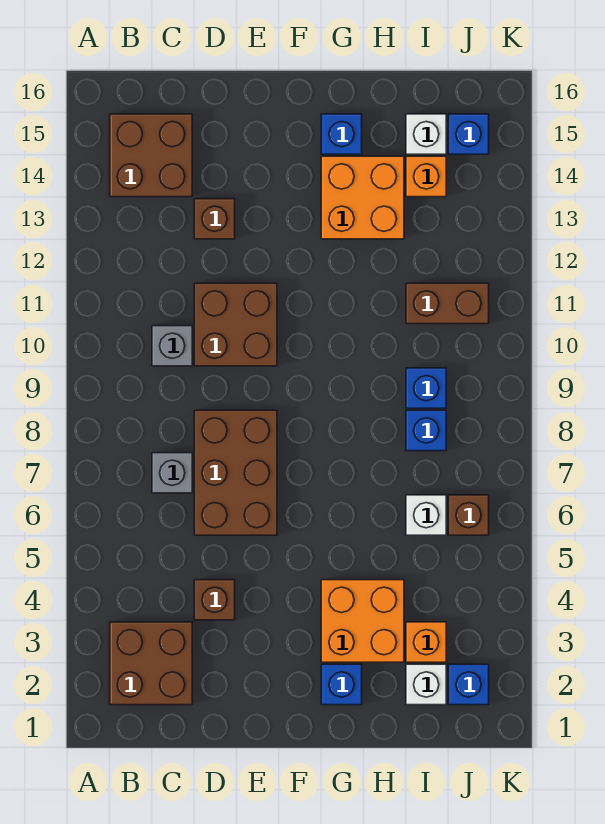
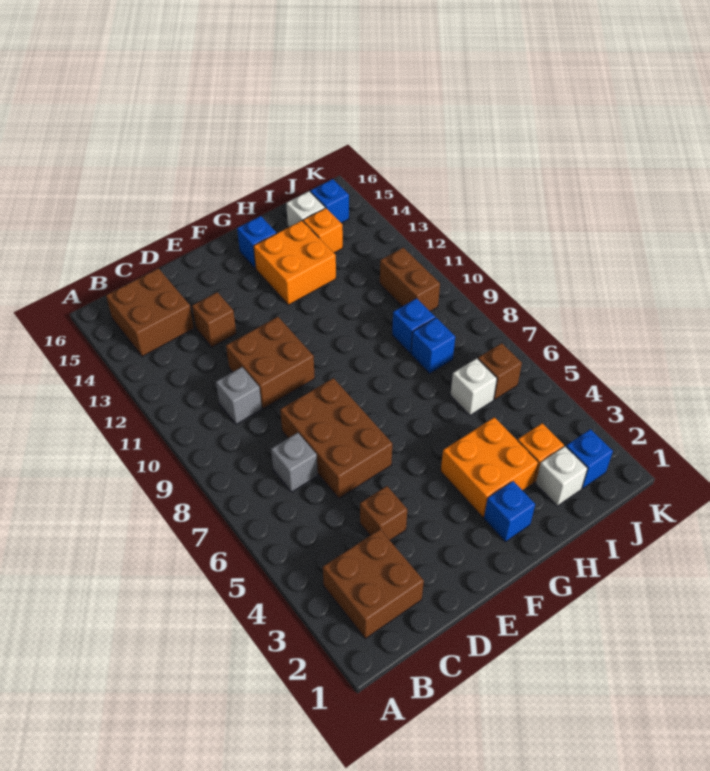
brown 1x2 brick [406,283,489,324] -> brown 1x2 brick turned to [380,248,440,311]

